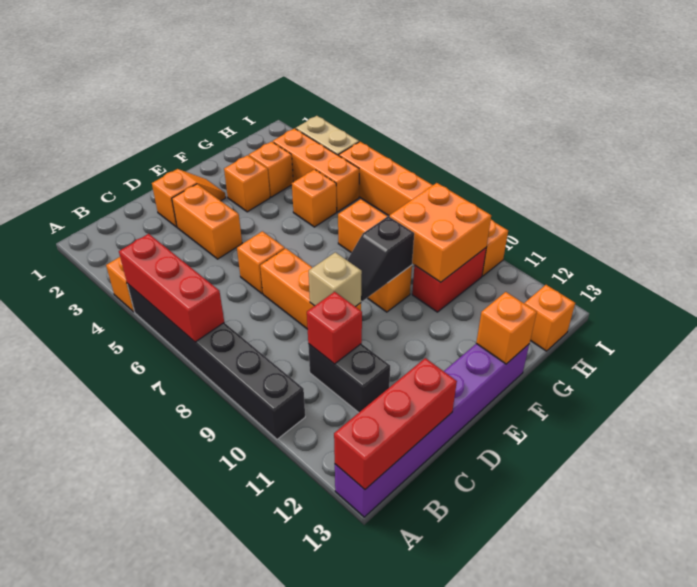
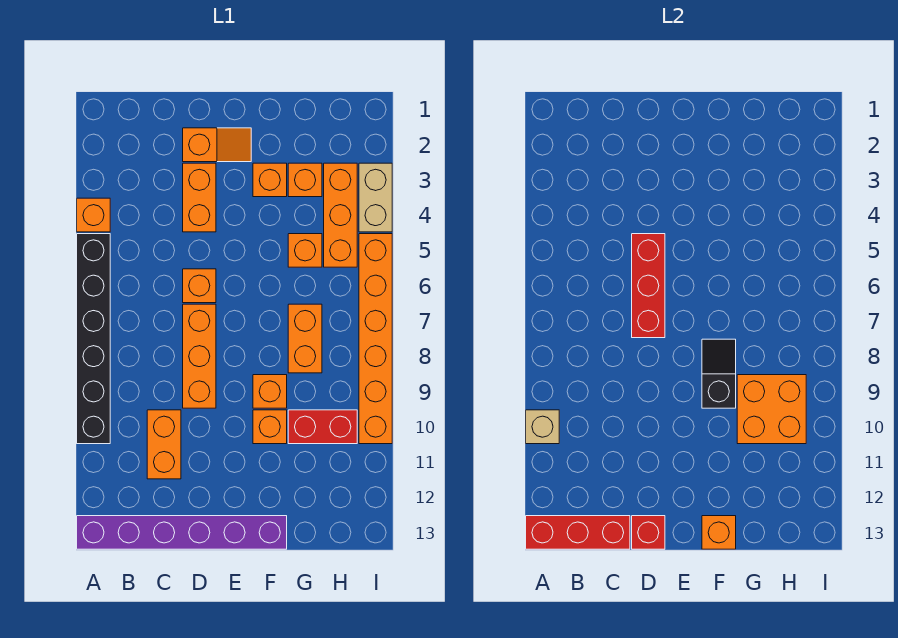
red 1x3 brick [119,234,224,342] -> red 1x3 brick moved to [632,234,665,338]
black 1x2 brick [308,344,390,413] -> orange 1x2 brick [147,410,181,479]
red 1x1 brick [307,292,362,364] -> red 1x1 brick moved to [632,516,665,549]
tan 1x1 brick [309,252,362,307] -> tan 1x1 brick moved to [526,410,559,444]
black 1x2 slope [347,216,414,301] -> black 1x2 slope turned to [702,339,736,408]
orange 1x1 brick [524,285,575,351] -> orange 1x1 brick moved to [253,410,287,444]

